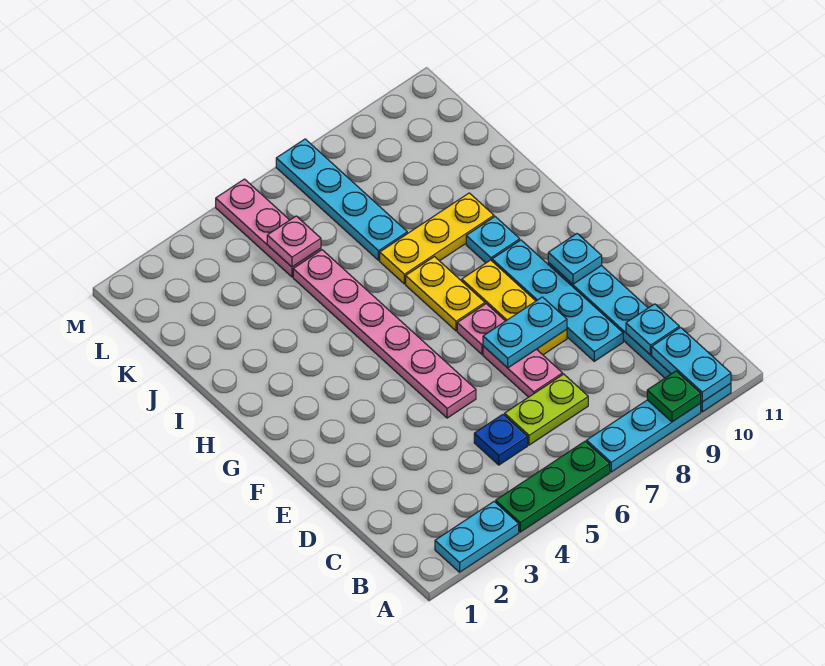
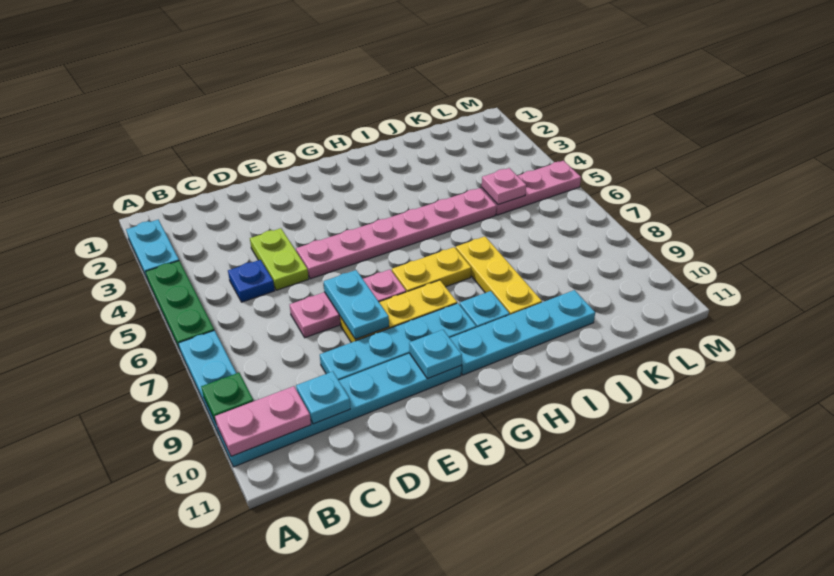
cyan 1x2 plate [652,328,731,402] -> pink 1x2 plate [215,386,311,456]
lime 1x2 plate [505,374,588,445] -> lime 1x2 plate moved to [250,228,309,290]
cyan 1x4 plate [276,139,407,260] -> cyan 1x4 plate moved to [450,290,595,375]

